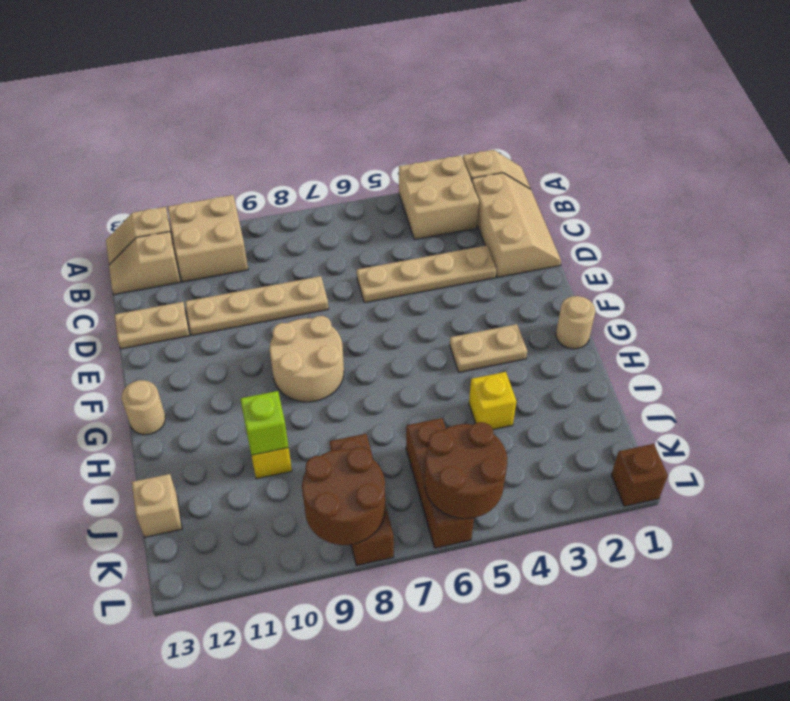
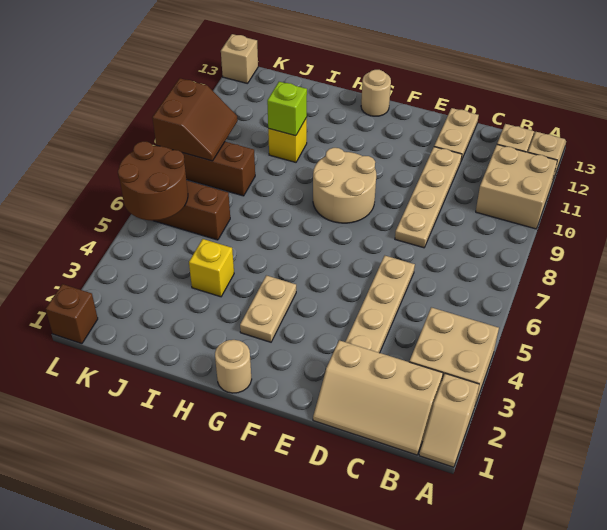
tan 1x1 brick [132,474,182,537] -> tan 1x1 brick moved to [221,34,258,84]
brown 2x2 round brick [302,447,385,545] -> brown 2x2 slope [152,78,238,161]

